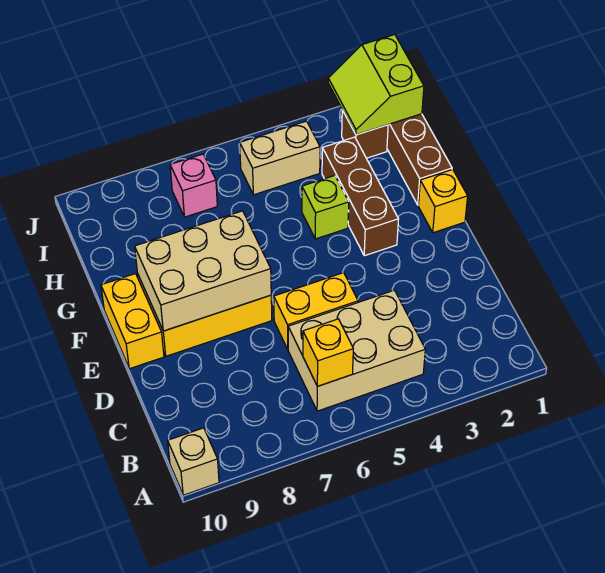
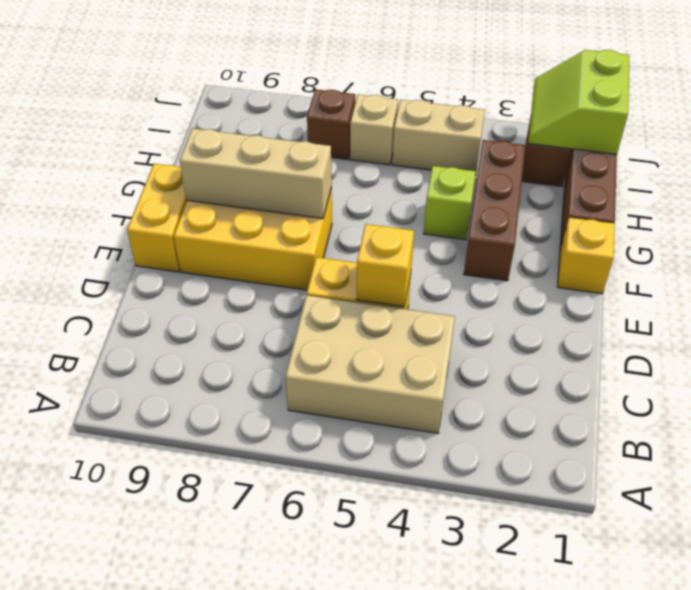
tan 1x1 brick [168,428,219,495] -> tan 1x1 brick moved to [350,94,398,165]
yellow 1x1 brick [303,319,353,386] -> yellow 1x1 brick moved to [356,224,414,307]
tan 2x3 brick [135,211,271,331] -> tan 1x3 brick [180,128,332,218]
pink 1x1 brick [170,154,217,217] -> brown 1x1 brick [307,89,355,160]

